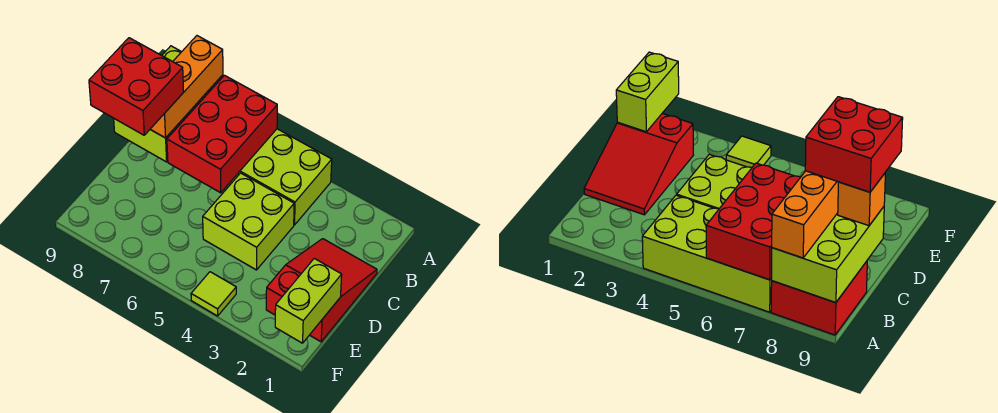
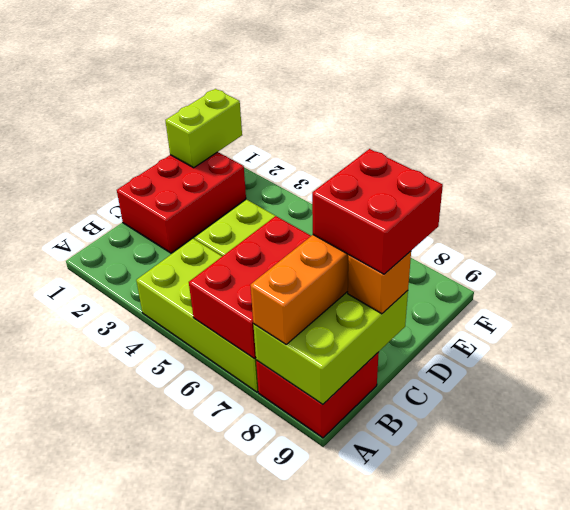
red 2x3 slope [266,239,377,342] -> red 2x3 brick [117,152,246,253]
lime 1x1 tile [191,272,236,316] -> none

